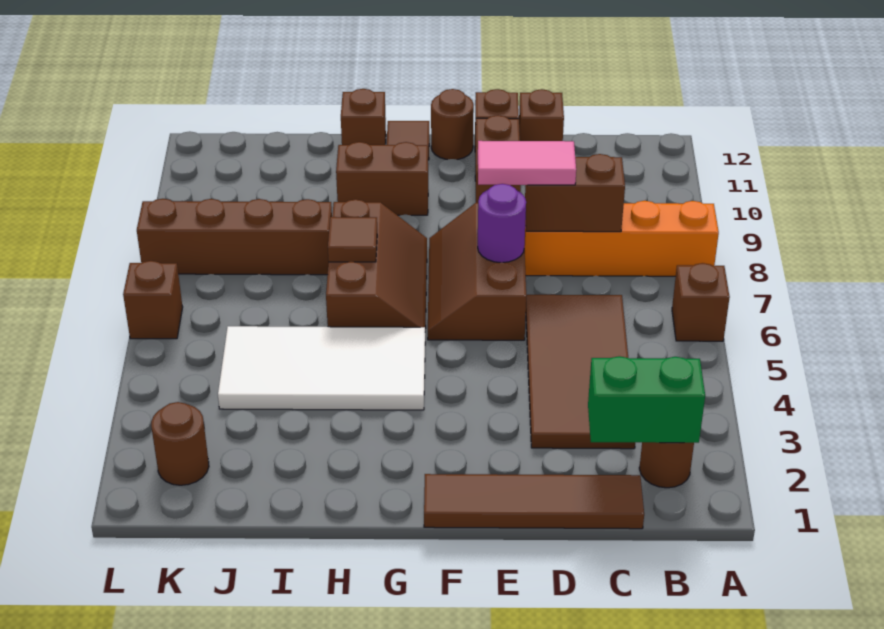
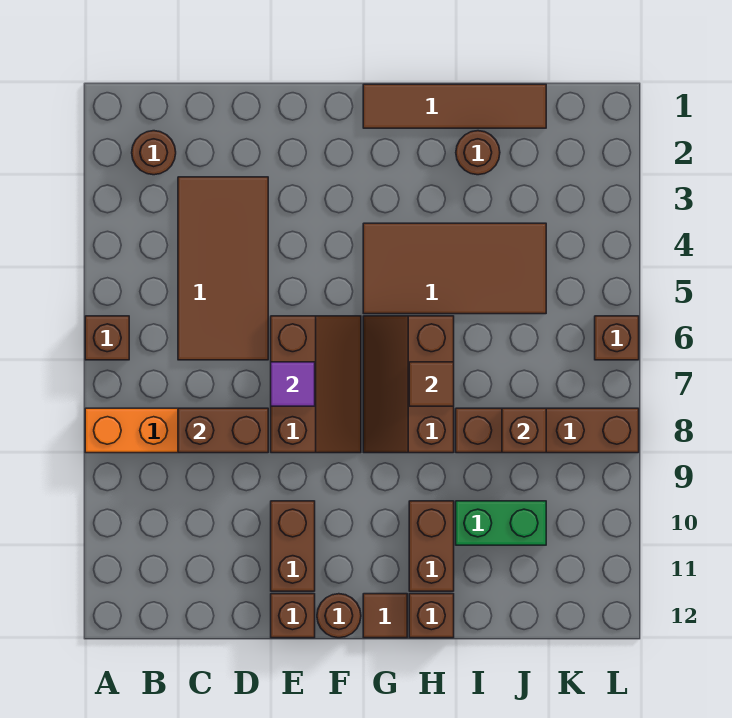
green 1x2 brick [588,356,705,443] -> green 1x2 brick moved to [456,501,546,545]
brown 1x4 tile [424,474,644,529] -> brown 1x4 tile moved to [363,84,546,128]
pink 1x2 tile [478,141,576,185] -> none
brown 1x1 brick [519,89,564,141] -> brown 1x1 brick moved to [502,408,546,453]
purple 1x1 round brick [478,184,526,262] -> purple 1x1 tile [271,362,315,406]
white 2x4 tile [218,326,425,410] -> brown 2x4 tile [363,223,546,314]
brown 1x2 brick [336,142,428,215] -> brown 1x2 brick turned to [409,501,454,591]
brown 1x1 round brick [151,402,209,485] -> brown 1x1 round brick moved to [456,131,500,175]

